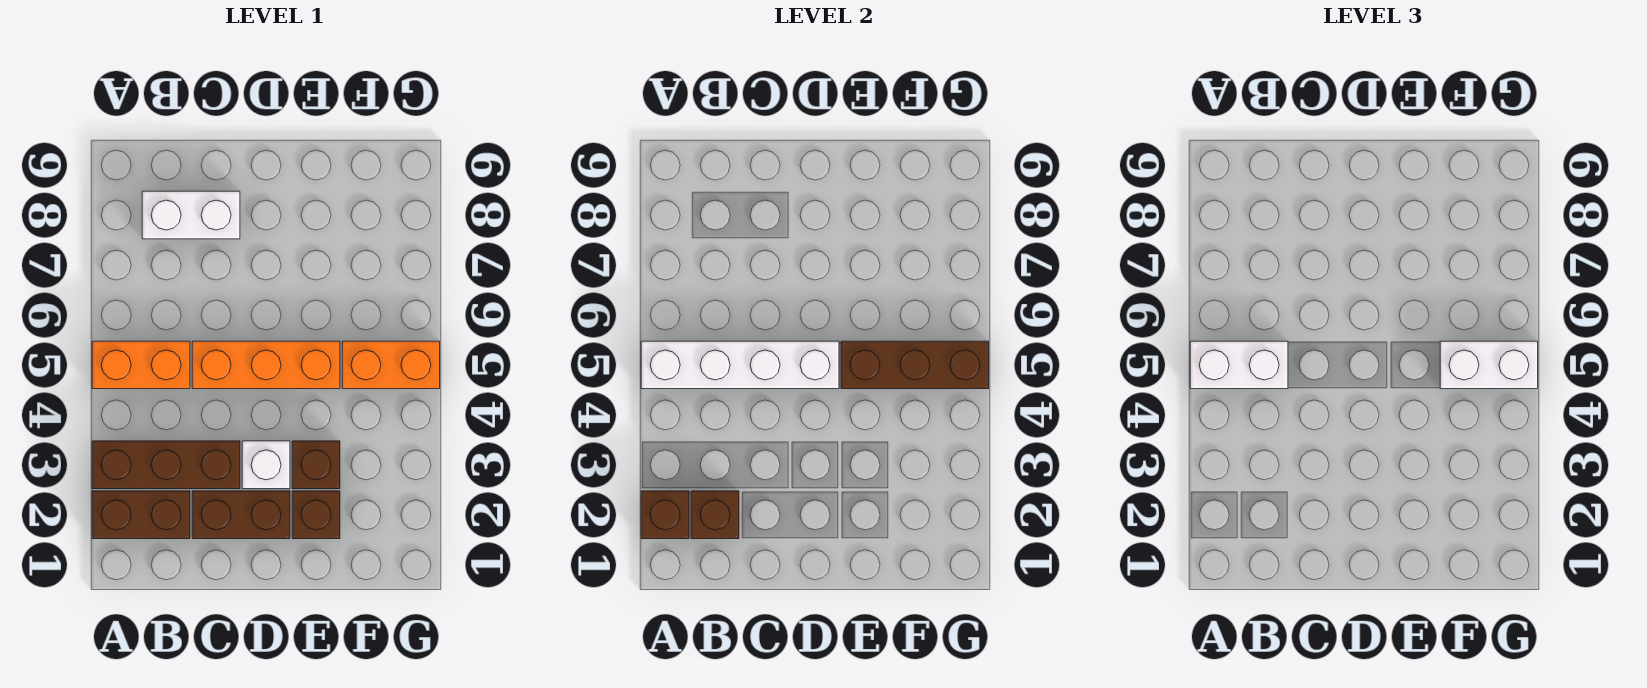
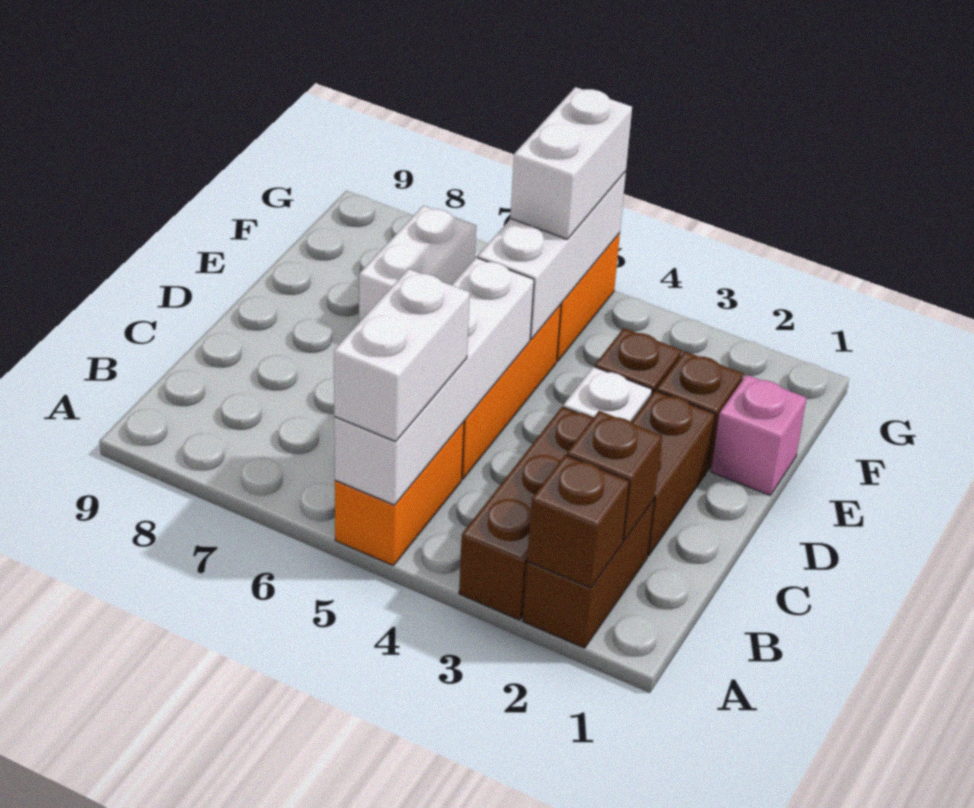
white 1x2 brick [142,191,240,239] -> white 1x2 brick moved to [359,206,476,322]
none -> pink 1x1 brick [711,375,806,495]
brown 1x3 brick [841,341,989,389] -> white 1x3 brick [478,171,626,339]

